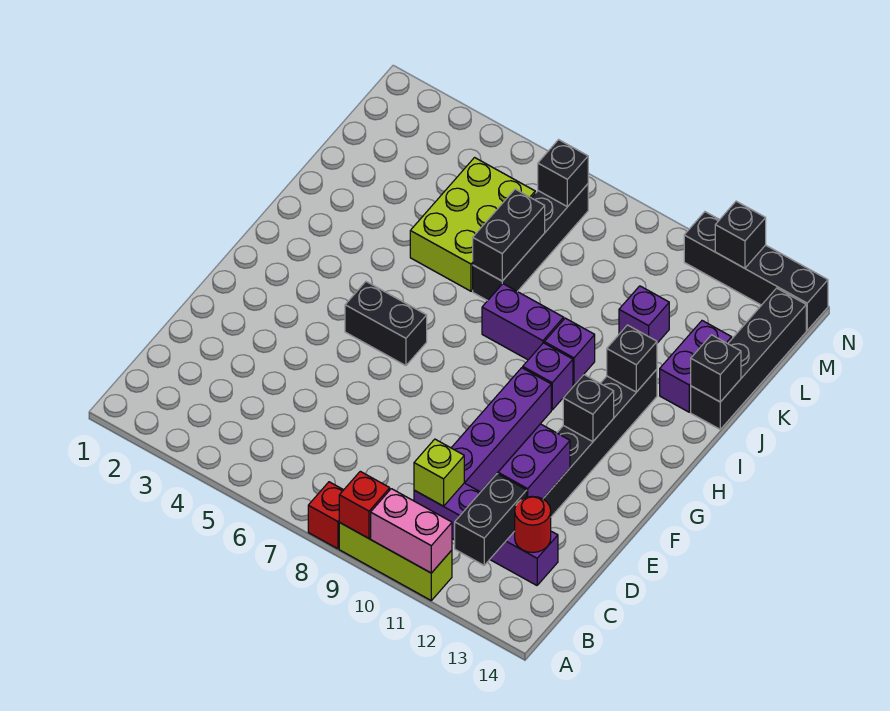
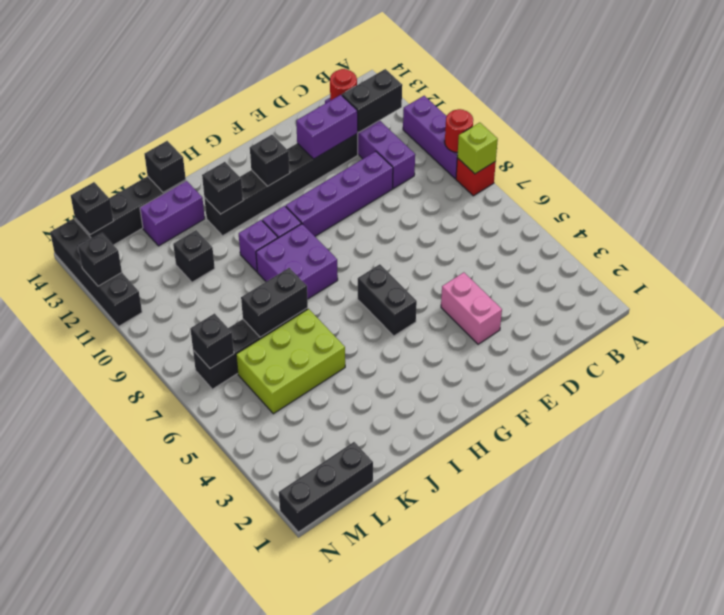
lime 1x3 brick [339,523,452,600] -> purple 1x3 brick [403,96,458,179]
red 1x1 brick [339,471,390,538] -> red 1x1 round brick [445,109,473,152]
pink 1x2 brick [371,489,452,573] -> pink 1x2 brick moved to [441,272,502,344]
lime 1x1 brick [414,439,464,506] -> lime 1x1 brick moved to [457,123,498,174]
purple 1x2 brick [482,284,564,360] -> purple 2x2 brick [256,224,338,299]
purple 1x1 brick [619,286,669,343] -> black 1x1 brick [173,230,215,282]
none -> black 1x3 brick [279,442,373,532]
none -> black 1x1 brick [71,182,113,235]

